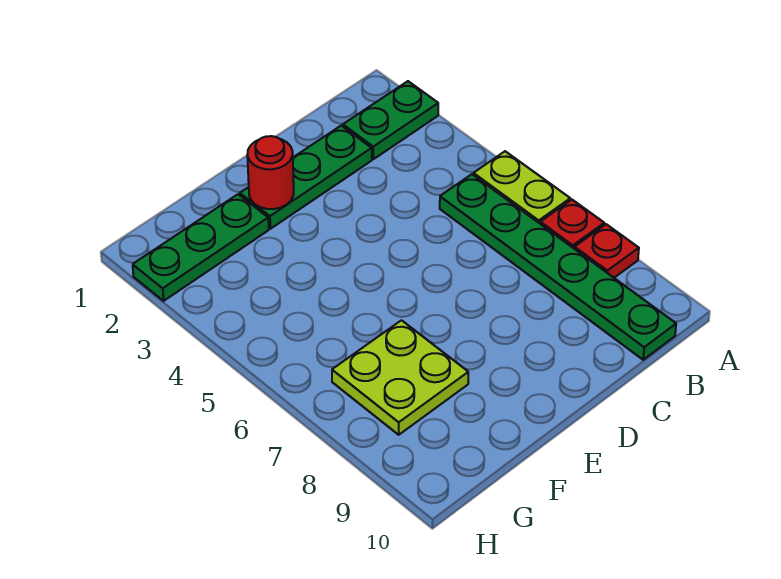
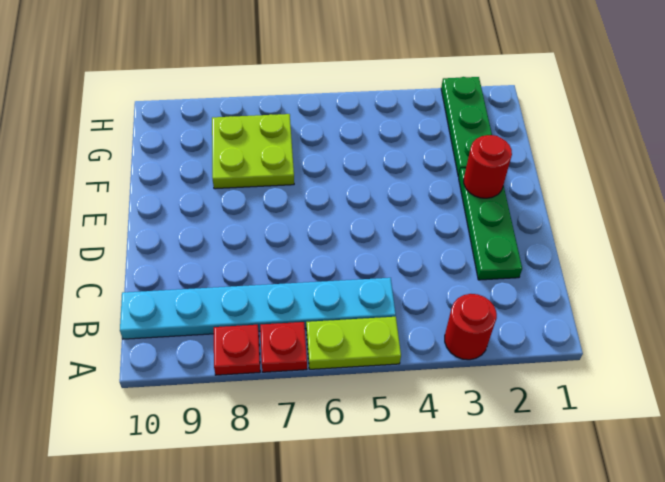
green 1x2 plate [343,81,438,159] -> none
none -> red 1x1 round brick [445,294,497,360]
green 1x6 plate [440,174,676,360] -> cyan 1x6 plate [120,278,396,339]

